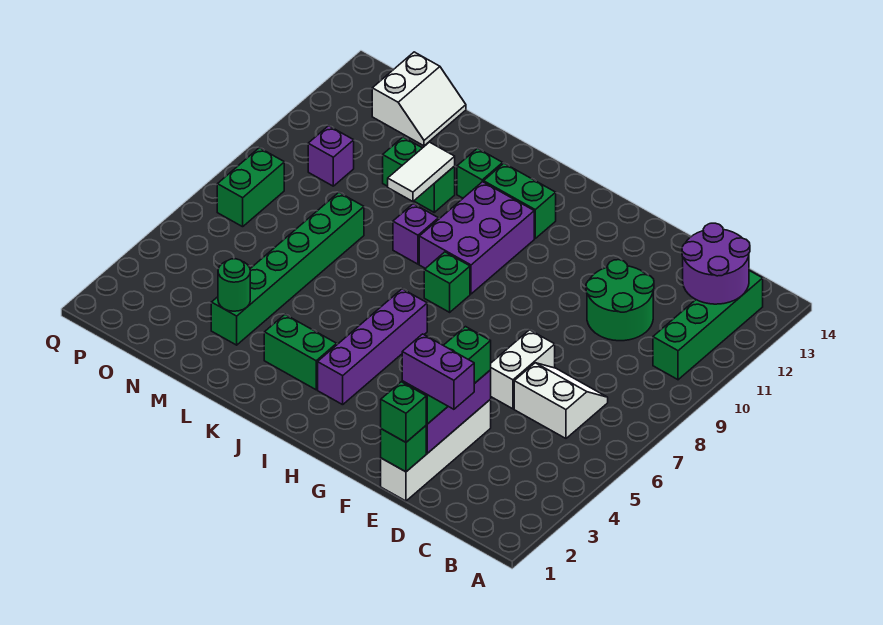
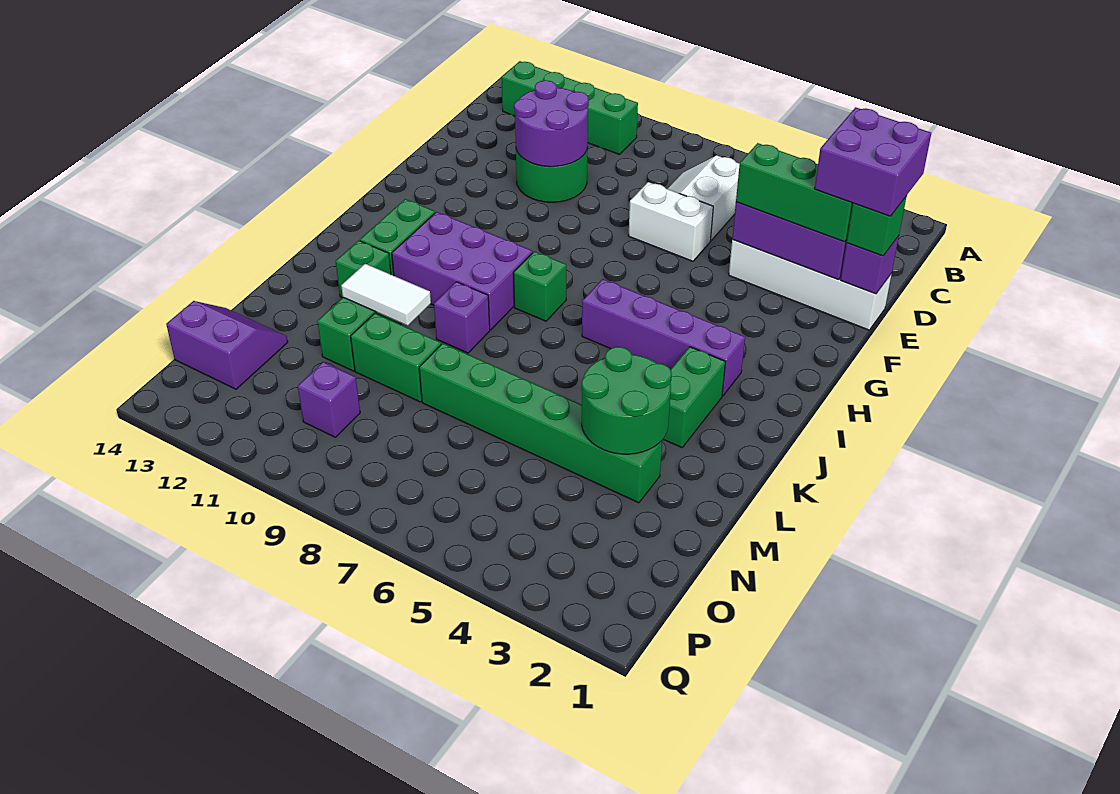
purple 2x2 round brick [682,223,750,304] -> purple 2x2 round brick moved to [514,81,589,167]
purple 1x2 brick [402,334,474,409] -> purple 2x2 brick [815,107,931,216]
green 1x1 brick [381,426,426,472] -> purple 1x1 brick [841,236,899,294]
green 1x1 round brick [218,259,250,311] -> green 2x2 round brick [581,347,672,454]
white 2x2 slope [372,52,466,146] -> purple 2x2 slope [166,301,288,389]
green 1x2 brick [217,148,284,227] -> green 1x2 brick moved to [351,313,441,402]

